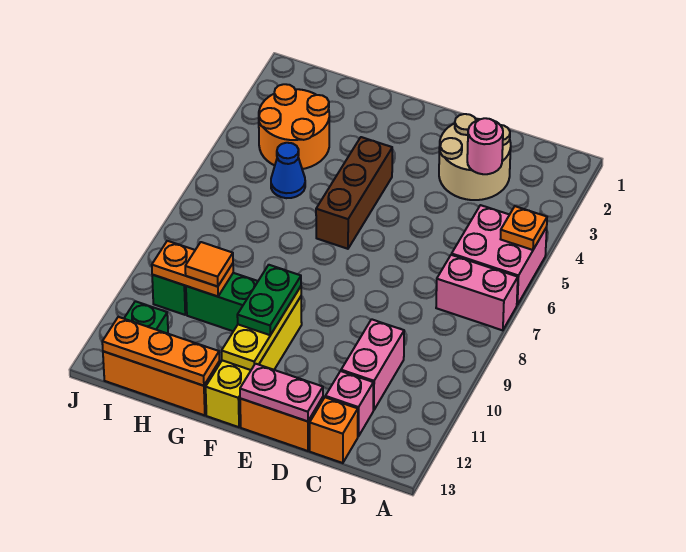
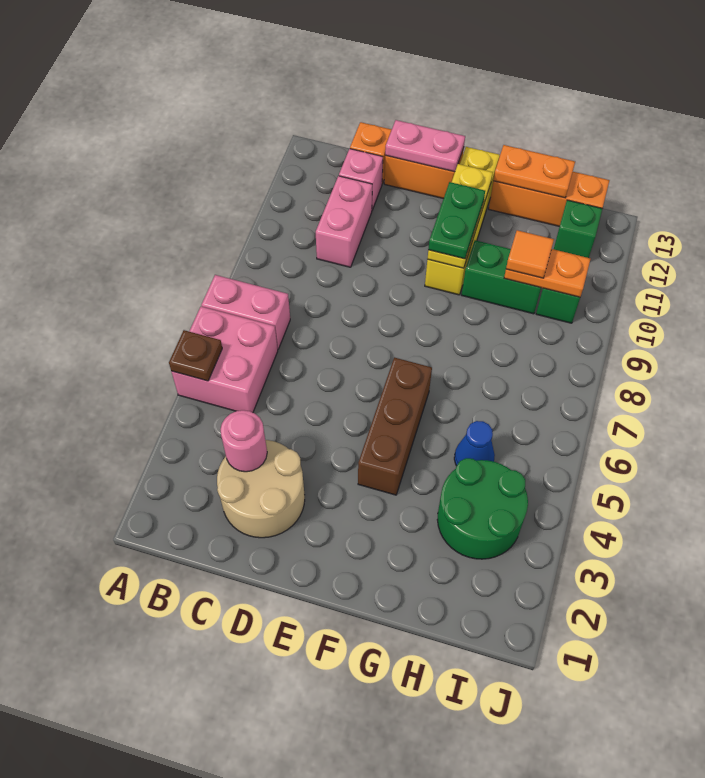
orange 1x1 plate [501,206,547,250] -> brown 1x1 plate [169,330,222,381]
orange 1x3 plate [102,317,219,386] -> orange 1x2 plate [493,145,575,198]
orange 2x2 round brick [259,84,329,169] -> green 2x2 round brick [437,458,528,559]

